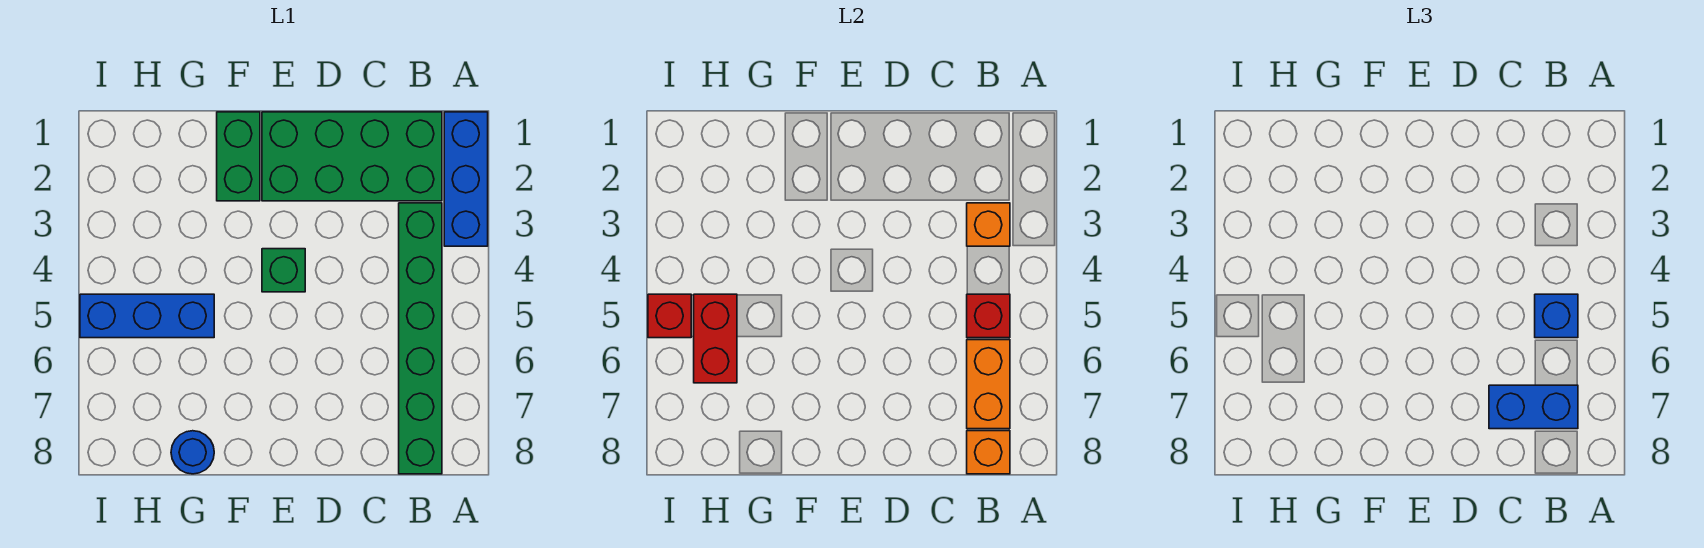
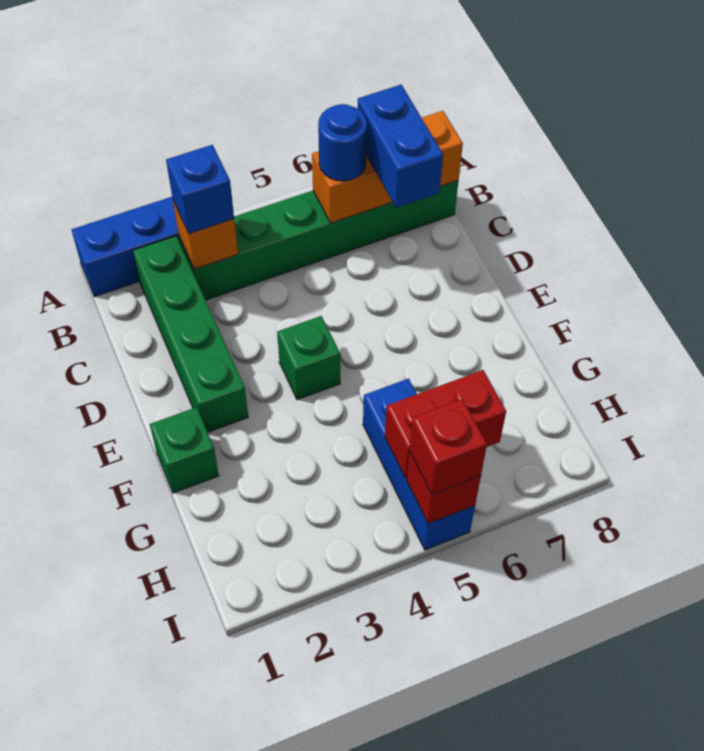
green 2x4 brick [262,112,442,201] -> green 1x4 brick [133,236,248,432]
red 1x1 brick [967,294,1010,338] -> red 1x1 brick moved to [409,399,487,495]
blue 1x1 brick [1535,294,1578,338] -> blue 1x1 brick moved to [166,145,234,234]
green 1x2 brick [217,112,260,201] -> green 1x1 brick [150,407,219,493]
blue 1x1 round brick [171,431,214,474] -> blue 1x1 round brick moved to [318,104,367,181]

